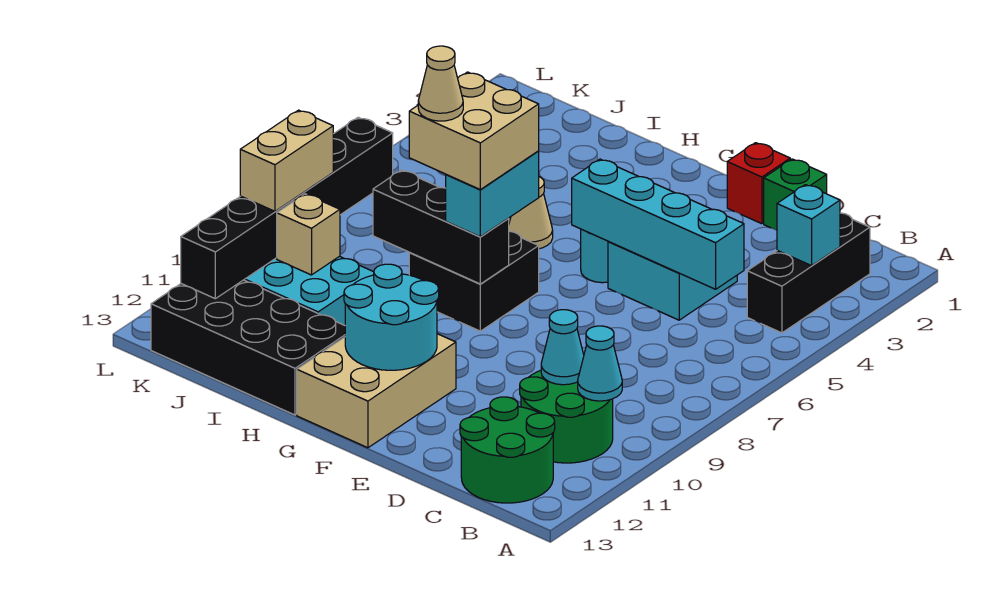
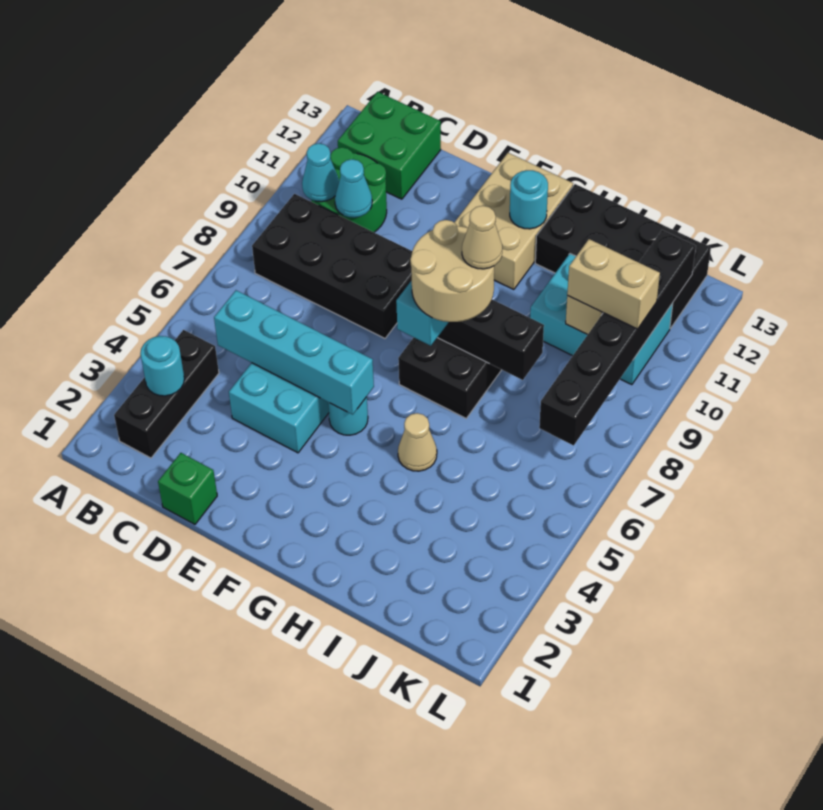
cyan 1x1 brick [777,185,840,266] -> cyan 1x1 round brick [140,336,184,396]
none -> black 2x4 brick [252,194,412,338]
green 2x2 round brick [460,397,555,503] -> green 2x2 brick [338,92,441,199]
red 1x1 brick [727,143,790,224] -> none
cyan 2x2 round brick [344,264,439,370] -> cyan 1x1 round brick [510,170,548,229]
tan 2x2 brick [409,72,539,190] -> tan 2x2 round brick [410,220,494,322]
tan 1x2 brick [240,110,333,211] -> tan 1x2 brick turned to [567,239,660,329]

